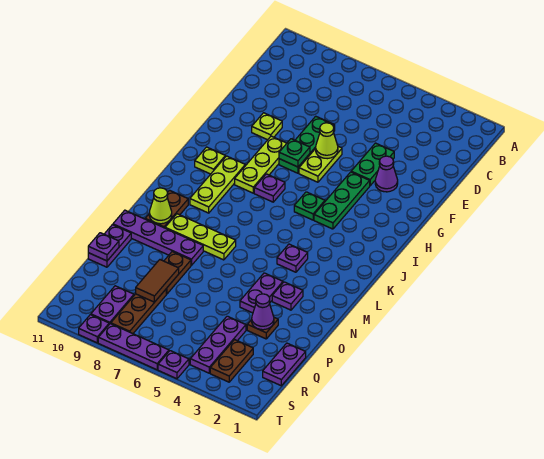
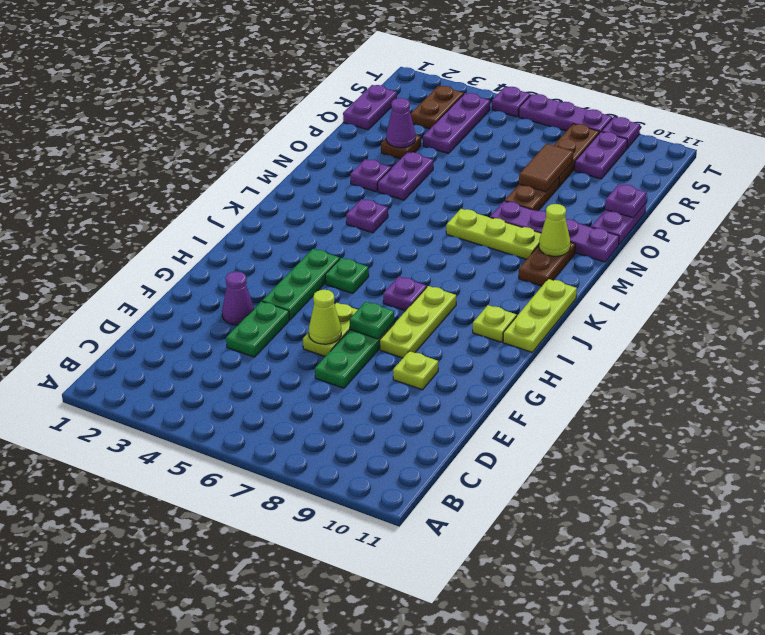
lime 1x3 plate [190,156,245,213] -> lime 1x3 plate moved to [503,279,577,352]

